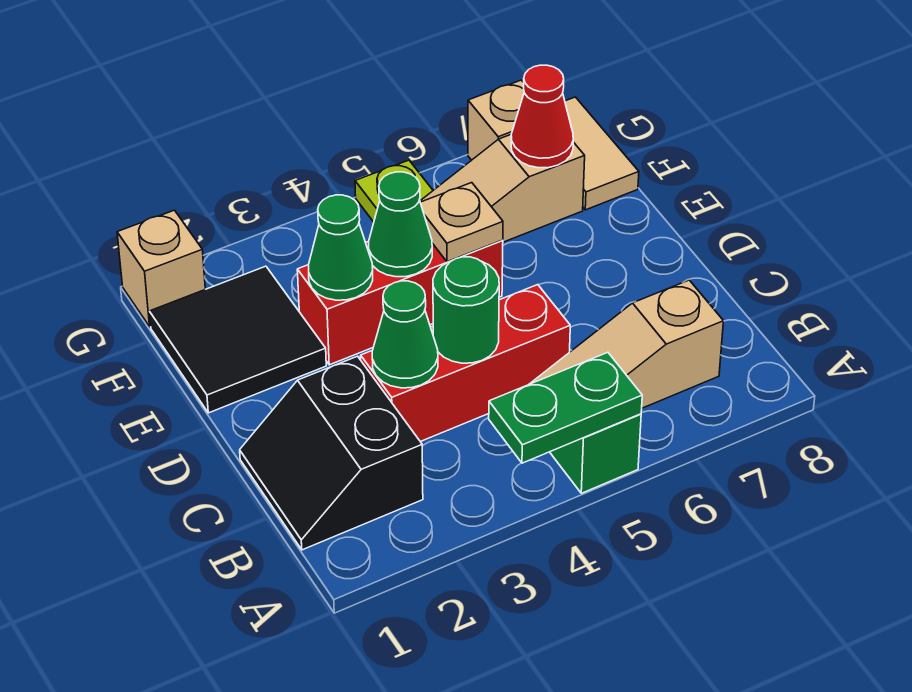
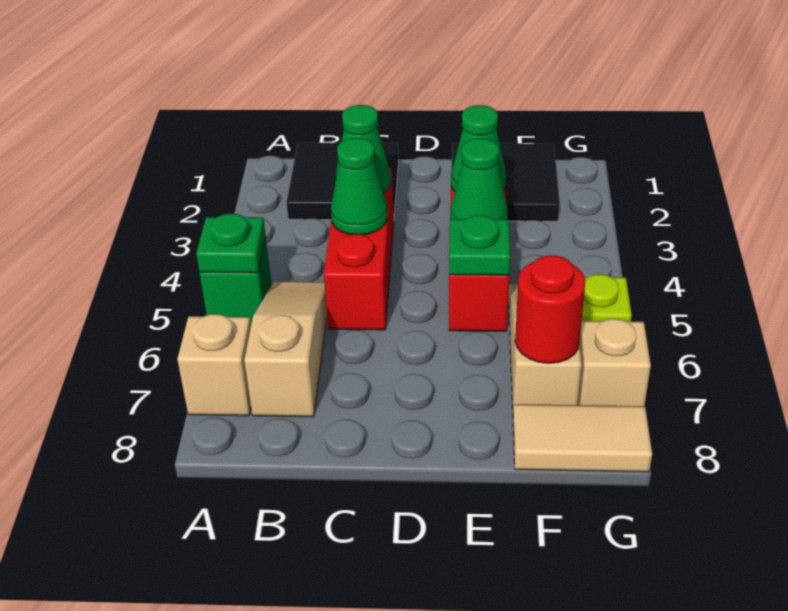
green 1x2 plate [489,352,642,463] -> green 1x1 plate [196,214,266,273]
black 2x2 slope [240,356,423,550] -> black 2x2 tile [287,143,398,220]
green 1x1 round brick [433,257,499,363] -> green 1x1 cone [331,138,388,235]
tan 1x1 plate [420,183,503,262] -> green 1x1 plate [449,215,510,275]
red 1x1 cone [511,65,573,168] -> red 1x1 round brick [515,255,586,363]
tan 1x1 brick [117,210,205,327] -> tan 1x1 brick moved to [177,314,251,416]

